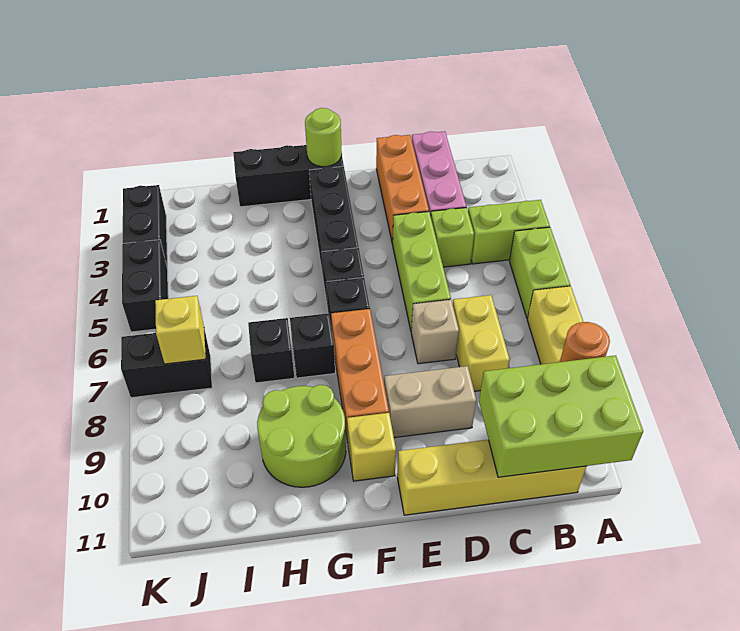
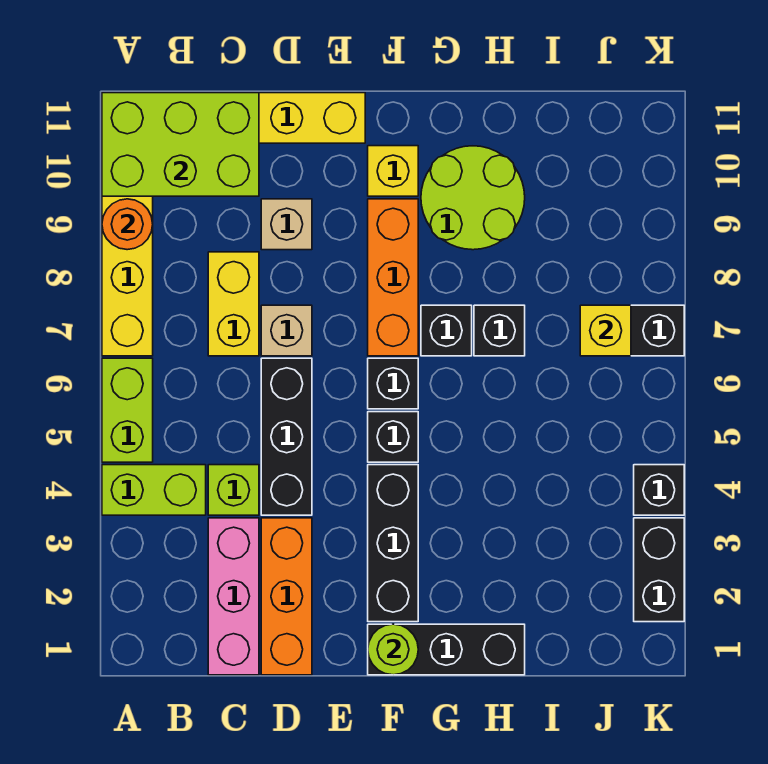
lime 1x3 brick [393,211,451,330] -> black 1x3 brick [261,358,312,515]
tan 1x2 brick [384,366,476,438] -> tan 1x1 brick [261,199,312,250]
black 1x2 brick [122,240,168,332] -> black 1x1 brick [634,465,684,515]

